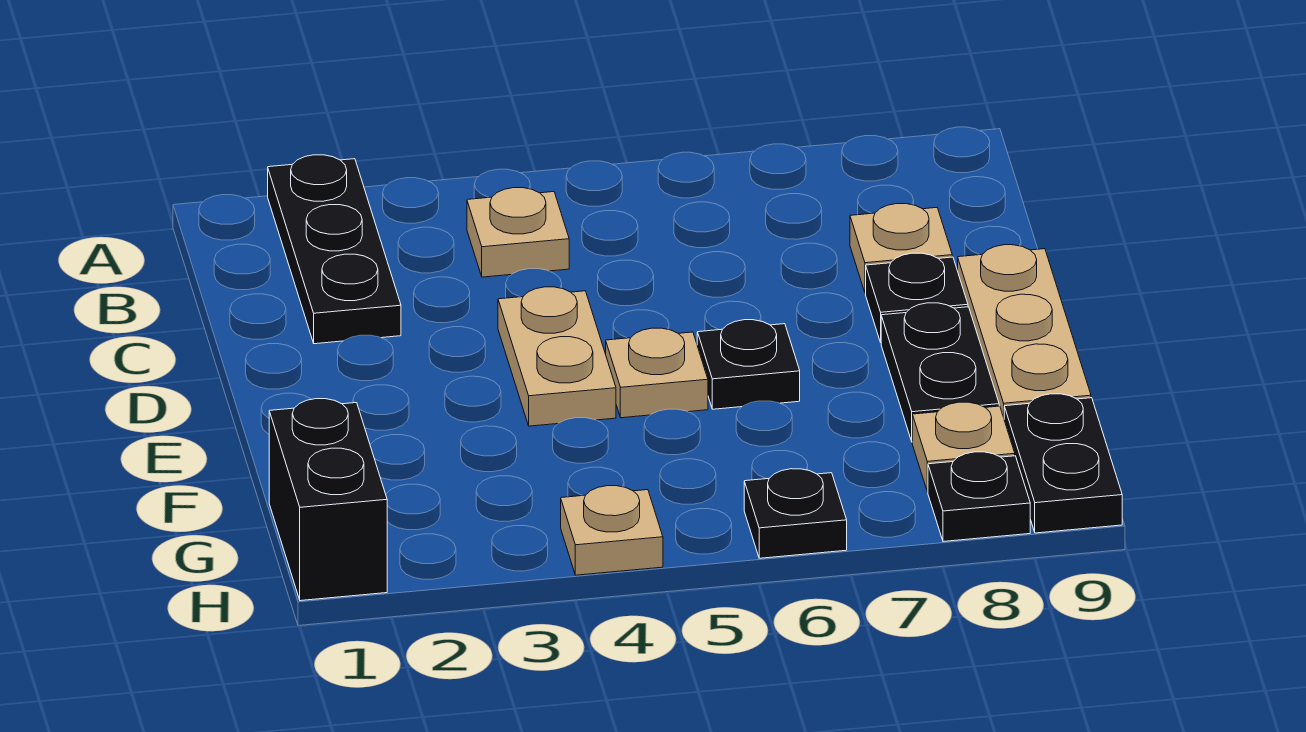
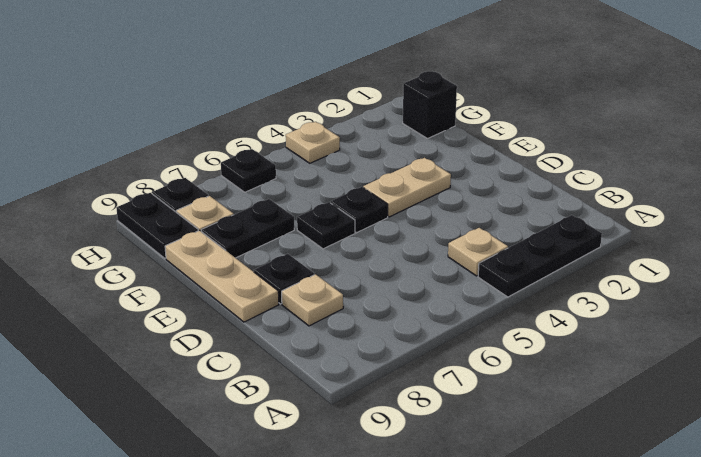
black 1x3 plate [268,155,401,344] -> black 1x3 plate turned to [478,215,602,297]
tan 1x2 plate [498,287,616,426] -> tan 1x2 plate turned to [363,158,451,217]
tan 1x1 plate [606,328,708,418] -> black 1x1 plate [331,187,388,233]
black 1x2 plate [881,303,999,441] -> black 1x2 plate turned to [201,199,294,258]
black 1x2 brick [269,399,387,601] -> black 1x1 brick [403,71,457,139]

